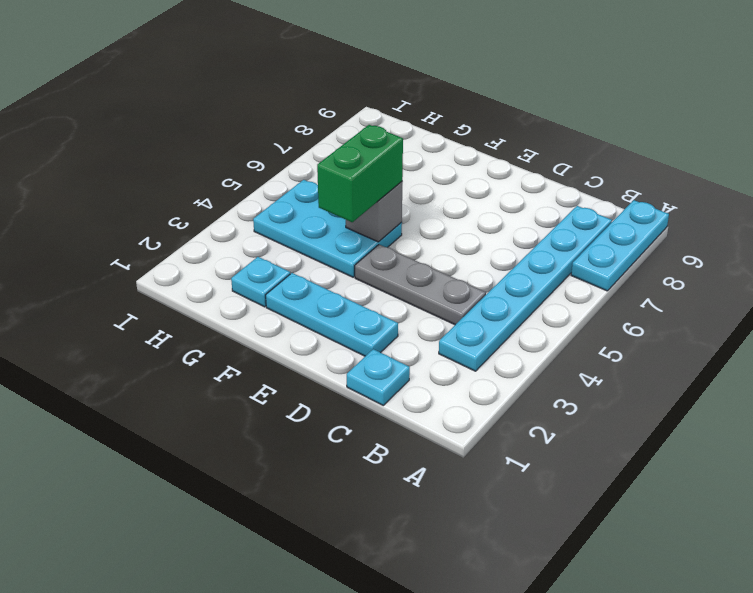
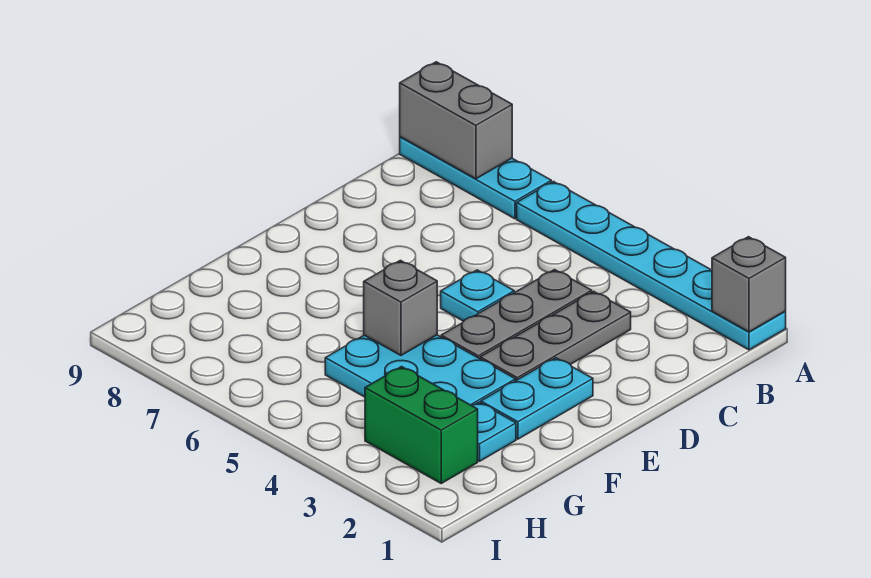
none -> grey 1x1 brick [712,237,786,332]
none -> grey 1x2 brick [400,62,512,179]
cyan 1x6 plate [439,206,612,371] -> cyan 1x6 plate moved to [517,181,786,350]
cyan 1x1 plate [347,349,410,405] -> cyan 1x1 plate moved to [441,270,514,321]
none -> grey 1x3 plate [480,291,631,380]
cyan 1x3 plate [266,273,398,356] -> cyan 1x2 plate [481,358,593,439]
cyan 2x3 plate [253,180,402,277] -> cyan 2x3 plate turned to [325,335,516,405]
green 1x2 brick [317,125,403,222] -> green 1x2 brick moved to [365,367,478,483]

